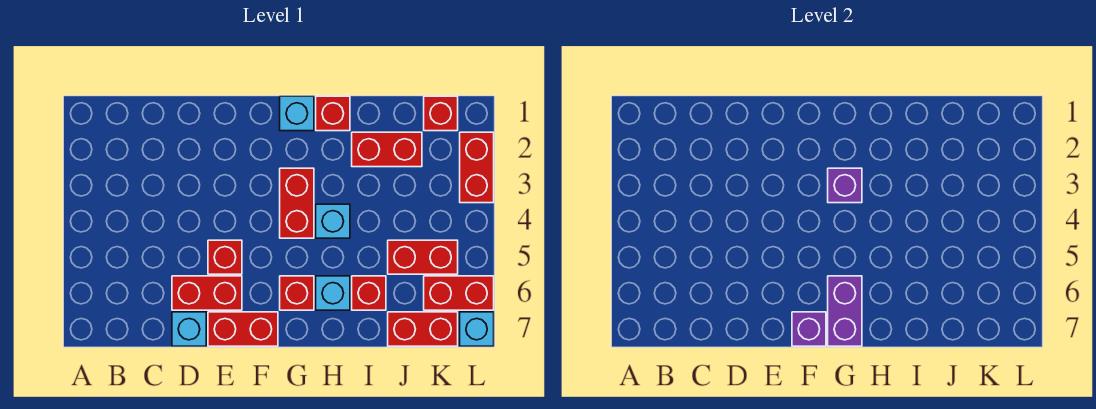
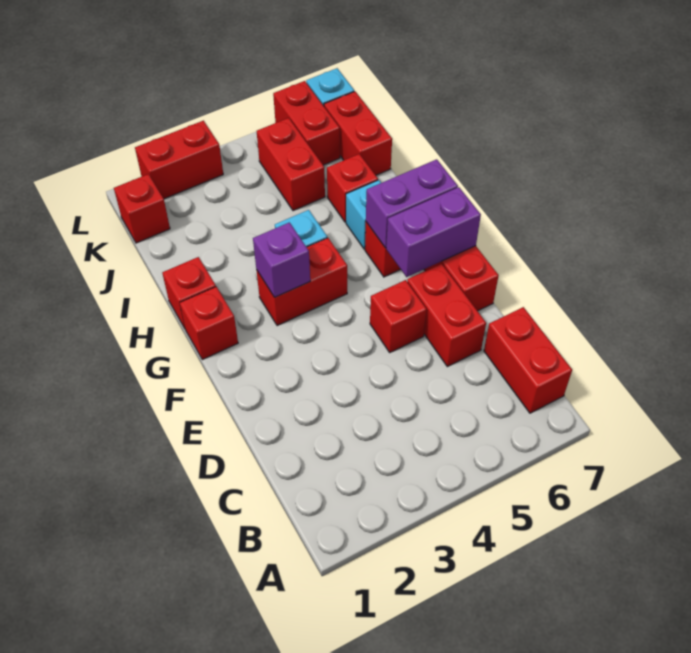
cyan 1x1 brick [172,312,206,346] -> none
purple 1x1 brick [792,312,826,346] -> purple 1x2 brick [386,187,481,277]
cyan 1x1 brick [280,96,314,131] -> red 1x1 brick [180,287,238,360]
red 1x2 brick [352,132,422,167] -> red 1x2 brick moved to [484,307,572,413]

